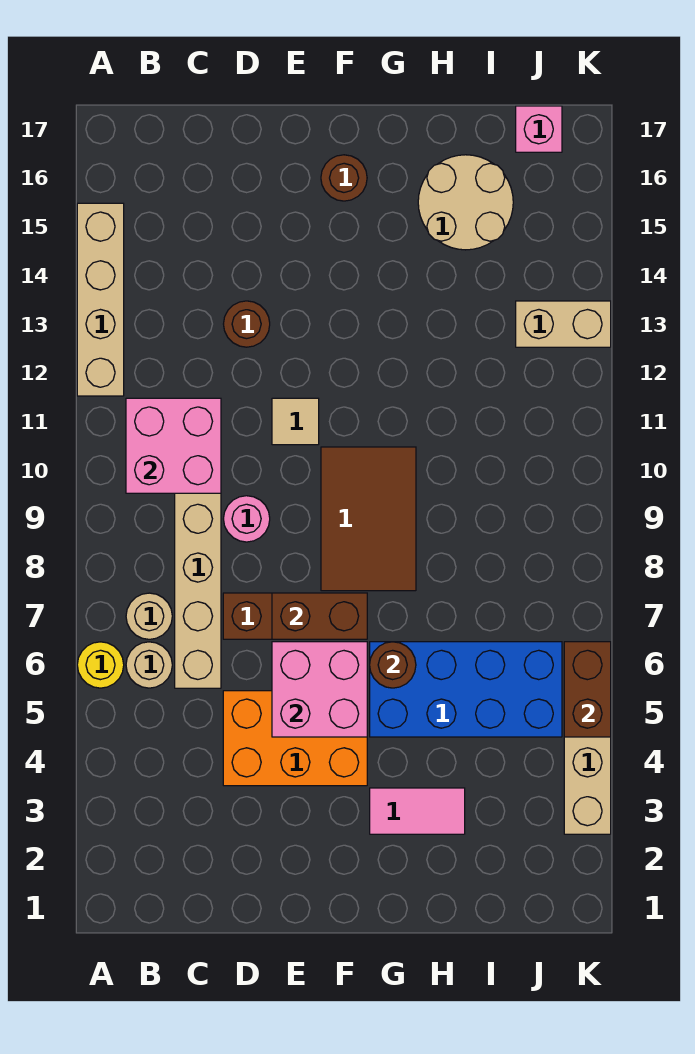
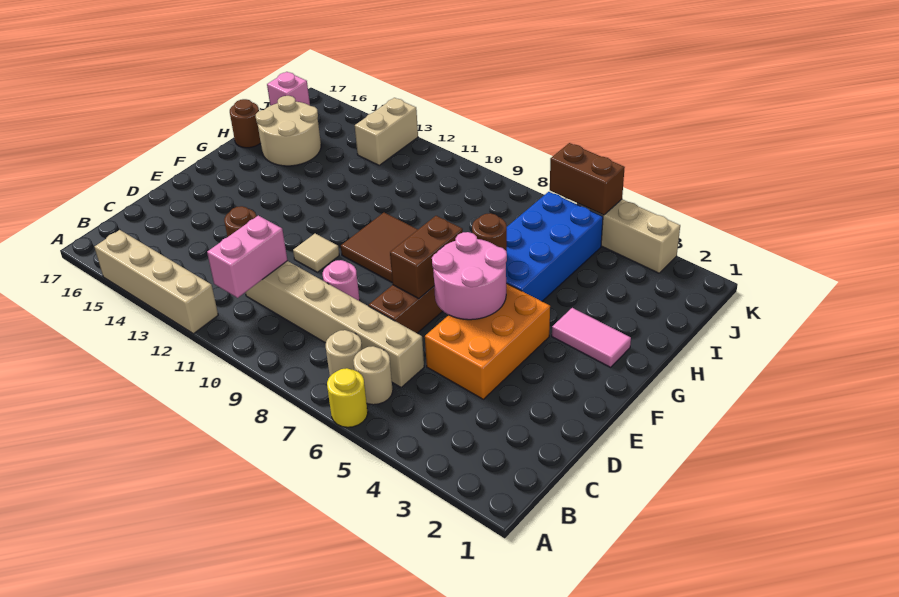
pink 2x2 brick [126,398,221,493] -> pink 1x2 brick [207,216,287,298]
pink 2x2 brick [272,642,367,737] -> pink 2x2 round brick [432,232,507,320]
brown 1x1 round brick [321,155,367,201] -> brown 1x1 round brick moved to [230,99,261,148]
pink 1x2 tile [370,788,465,834] -> pink 1x2 tile turned to [552,308,631,367]

